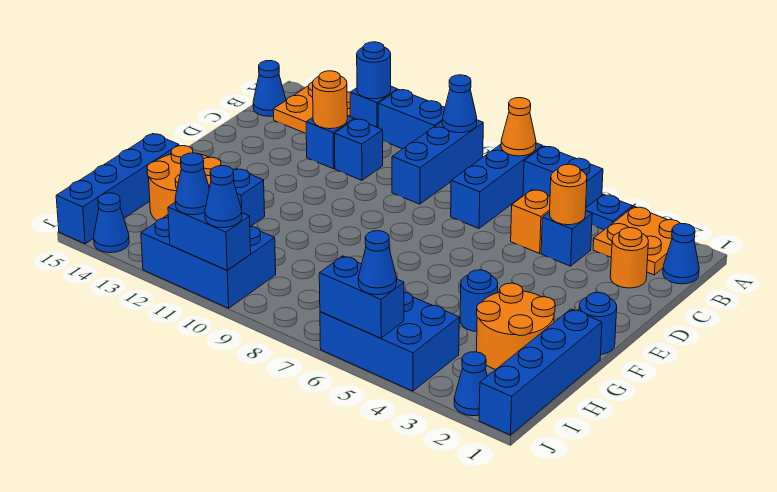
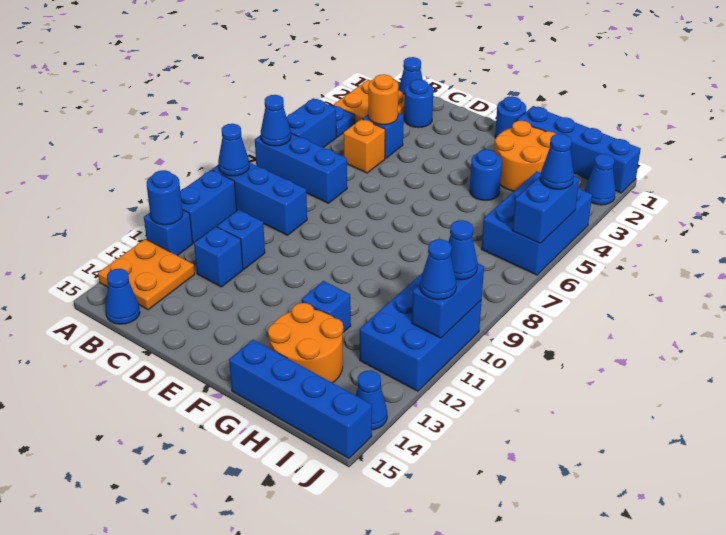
orange 1x1 cone [501,98,536,156] -> blue 1x1 cone [261,95,291,146]
orange 1x1 round brick [610,228,648,288] -> blue 1x1 round brick [404,79,433,128]
orange 1x1 round brick [313,71,347,129] -> none

